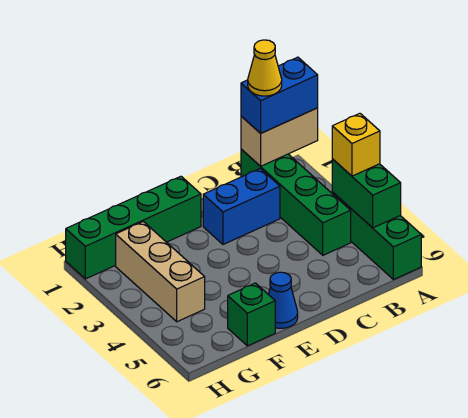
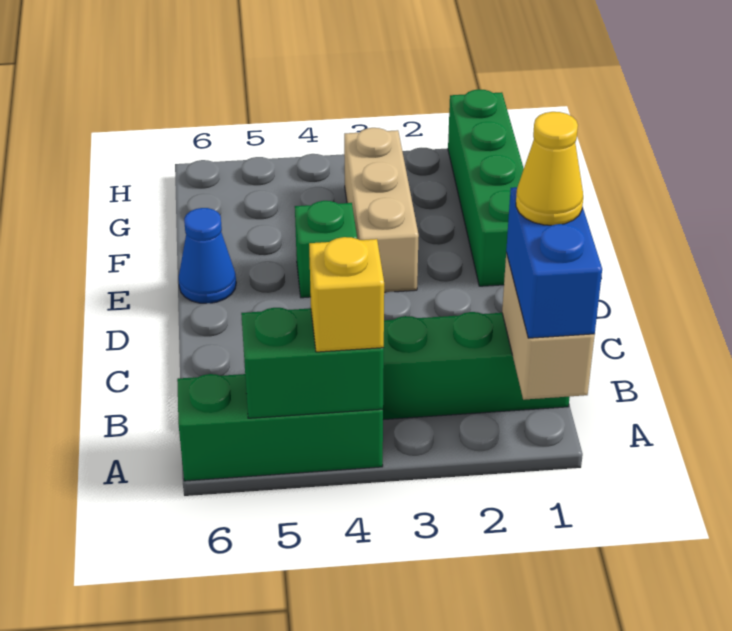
blue 1x2 brick [203,169,280,244] -> none
green 1x1 brick [228,283,275,346] -> green 1x1 brick moved to [295,201,357,298]
tan 1x3 brick [116,222,205,322] -> tan 1x3 brick turned to [344,128,419,292]

